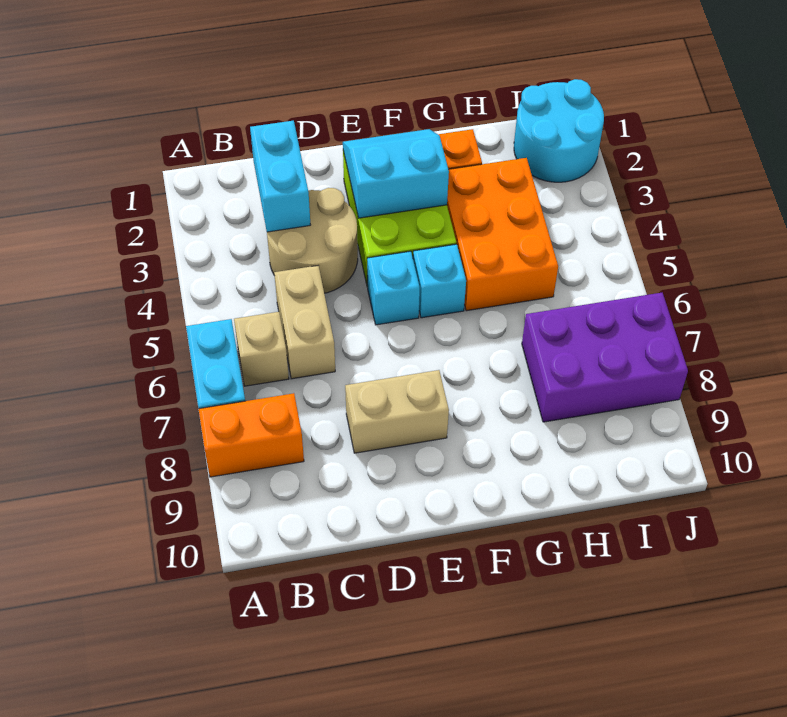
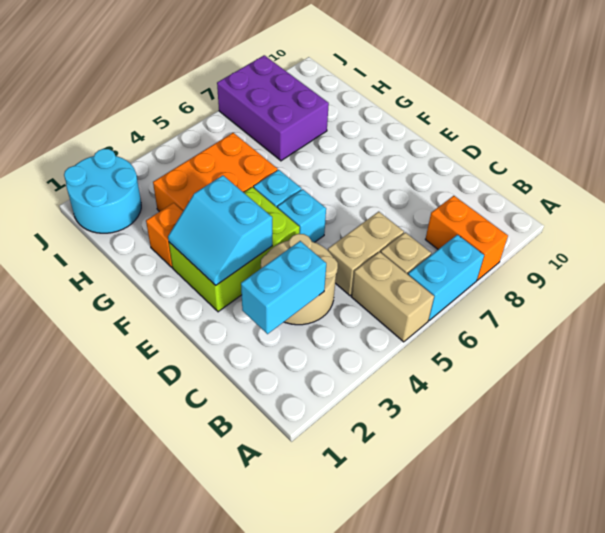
tan 1x2 brick [345,370,449,453] -> tan 1x2 brick moved to [351,252,434,342]

